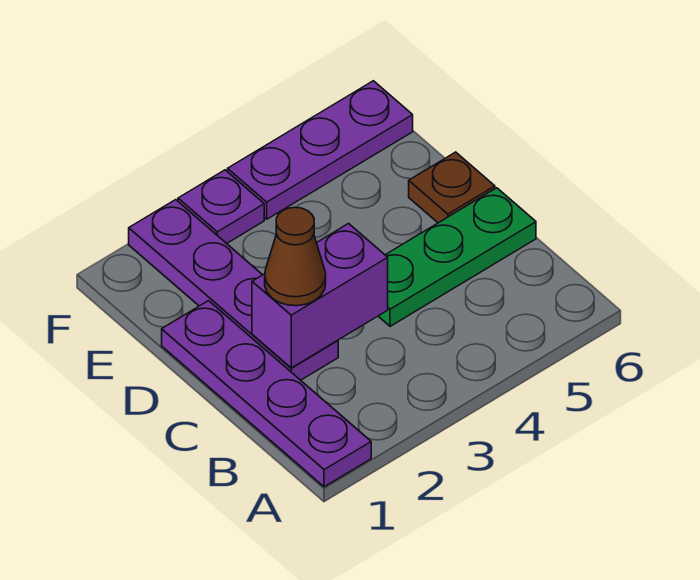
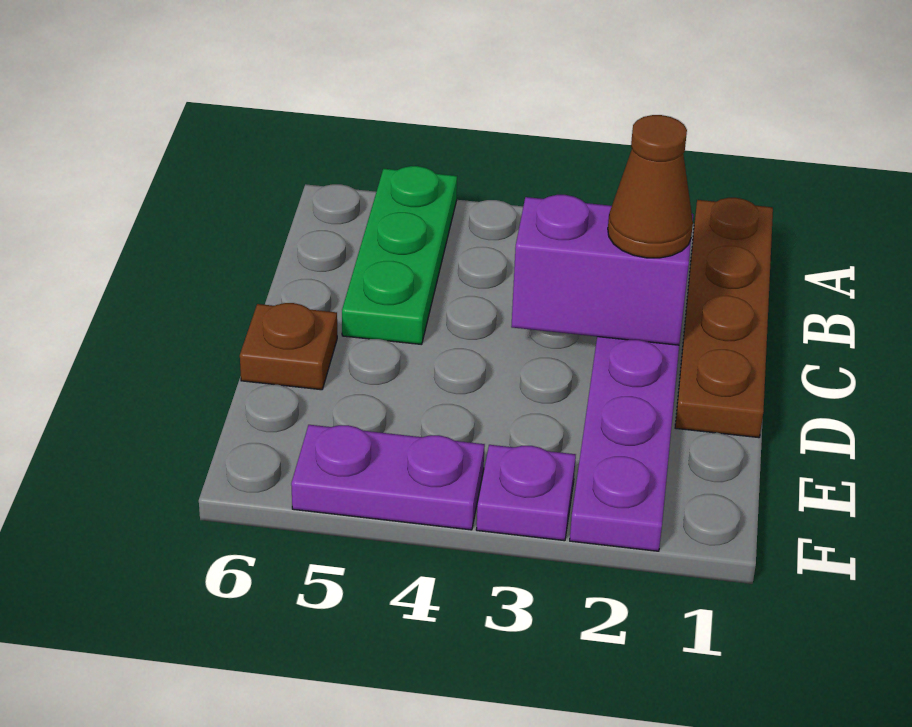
purple 1x4 plate [162,301,371,487] -> brown 1x4 plate [675,198,773,438]
green 1x3 plate [379,188,536,326] -> green 1x3 plate turned to [342,166,457,345]
purple 1x3 plate [228,81,413,219] -> purple 1x2 plate [291,425,485,530]

